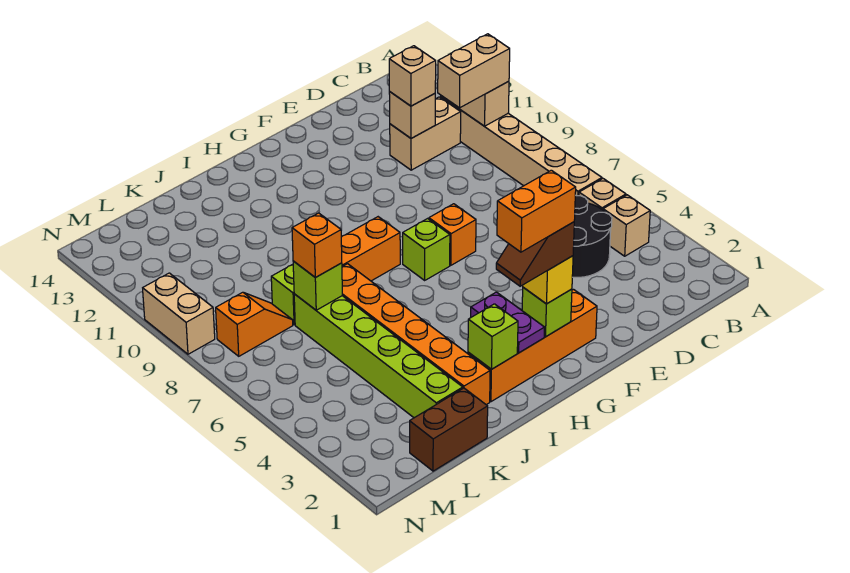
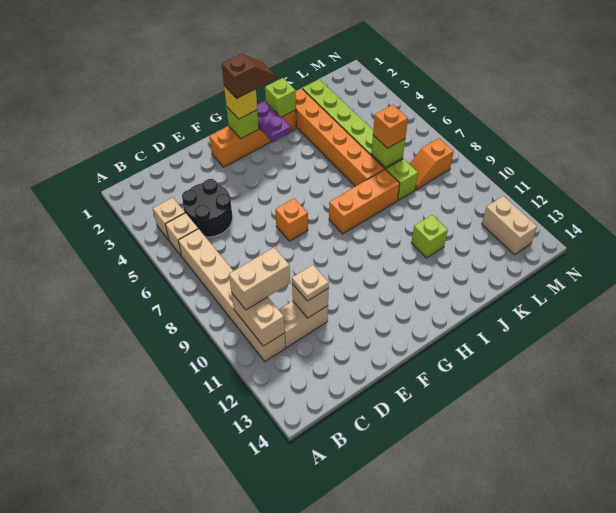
tan 1x1 brick [389,46,436,106] -> tan 1x1 plate [292,265,329,301]
orange 1x2 brick [497,170,576,252] -> none
lime 1x1 brick [403,219,450,280] -> lime 1x1 brick moved to [411,215,448,258]
brown 1x2 brick [410,388,488,471] -> none
tan 1x2 brick [143,273,215,354] -> tan 1x2 brick moved to [482,196,537,255]

